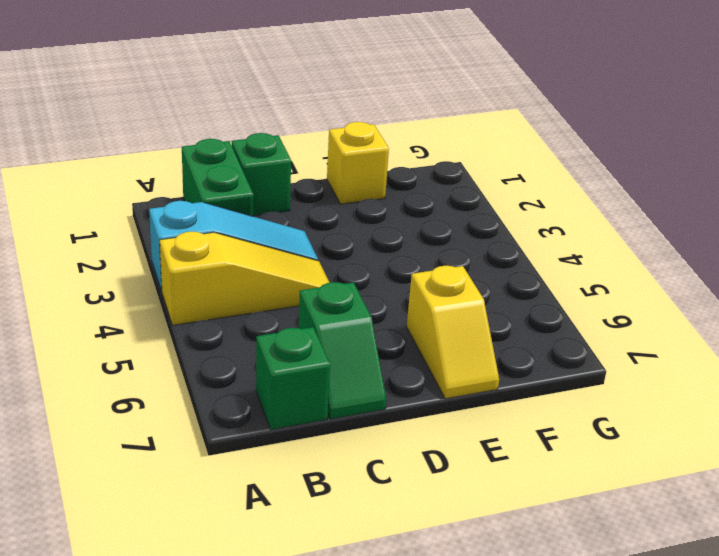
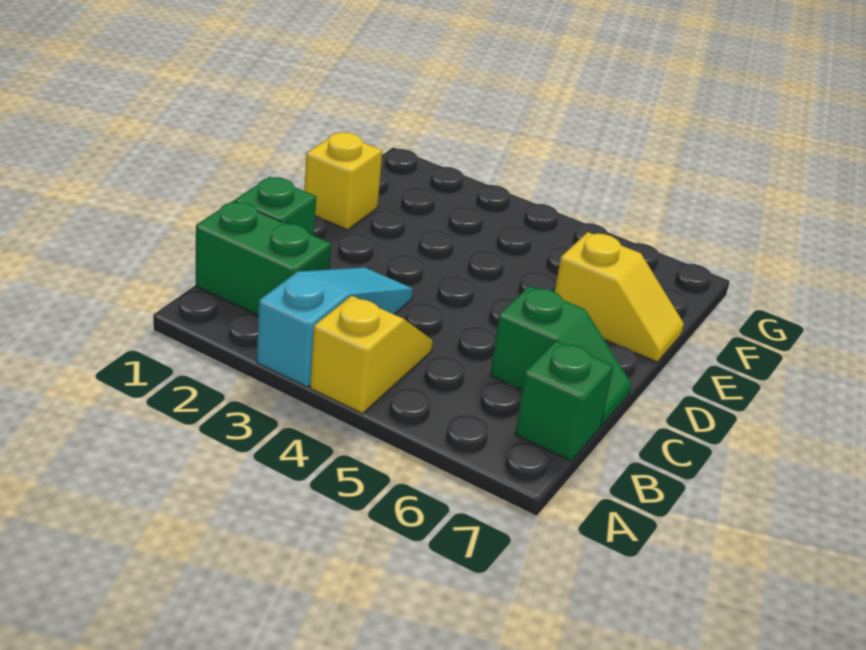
yellow 1x3 slope [160,232,330,325] -> yellow 1x2 slope [310,296,433,414]

